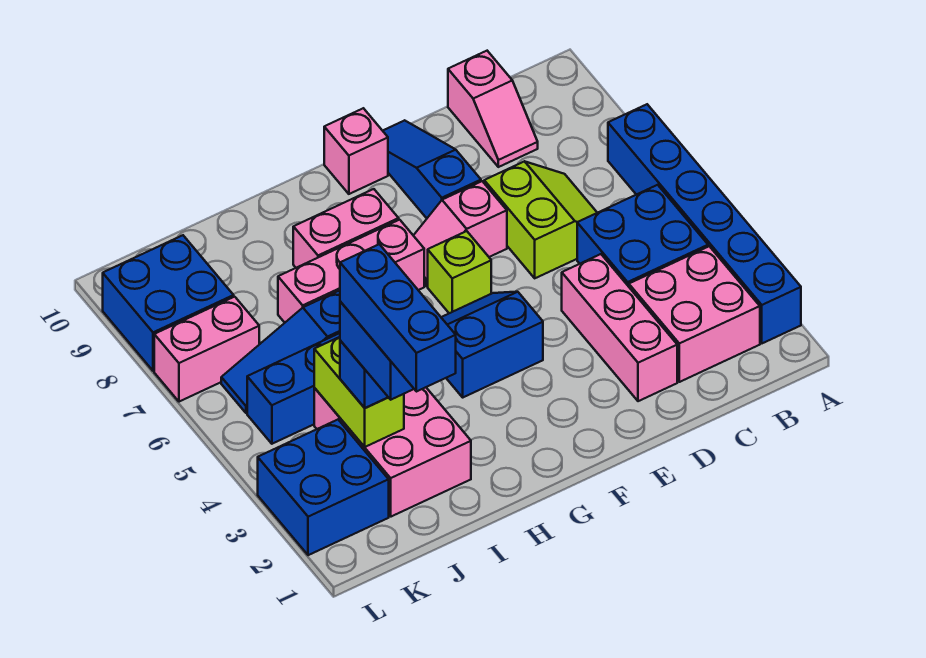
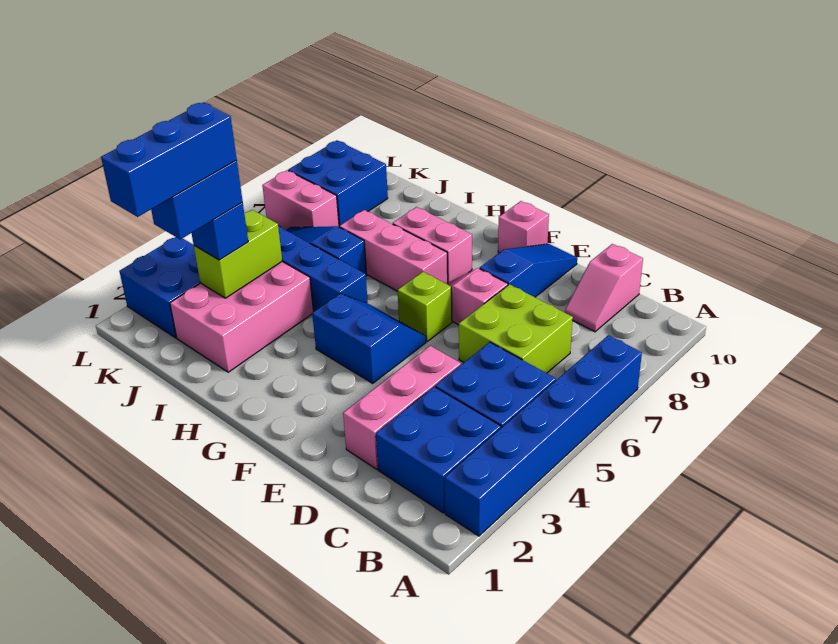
pink 2x2 brick [629,246,760,382] -> blue 2x2 brick [376,387,501,513]
lime 2x2 slope [484,161,597,278] -> lime 2x2 brick [459,284,573,373]

